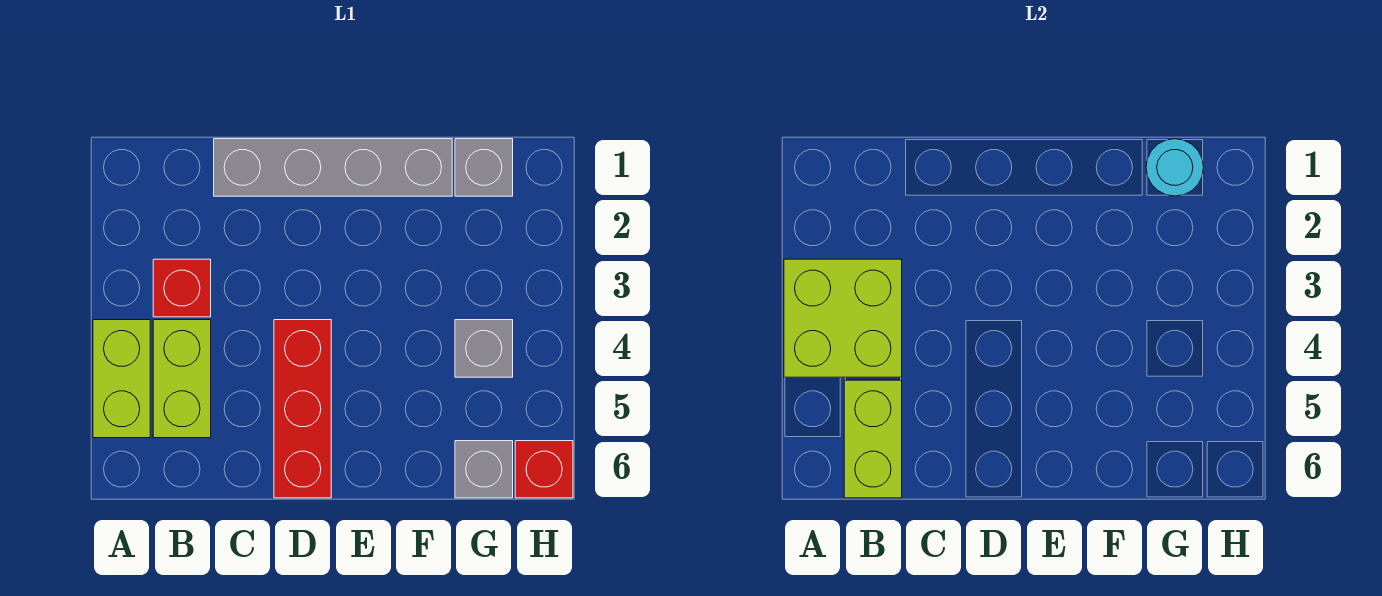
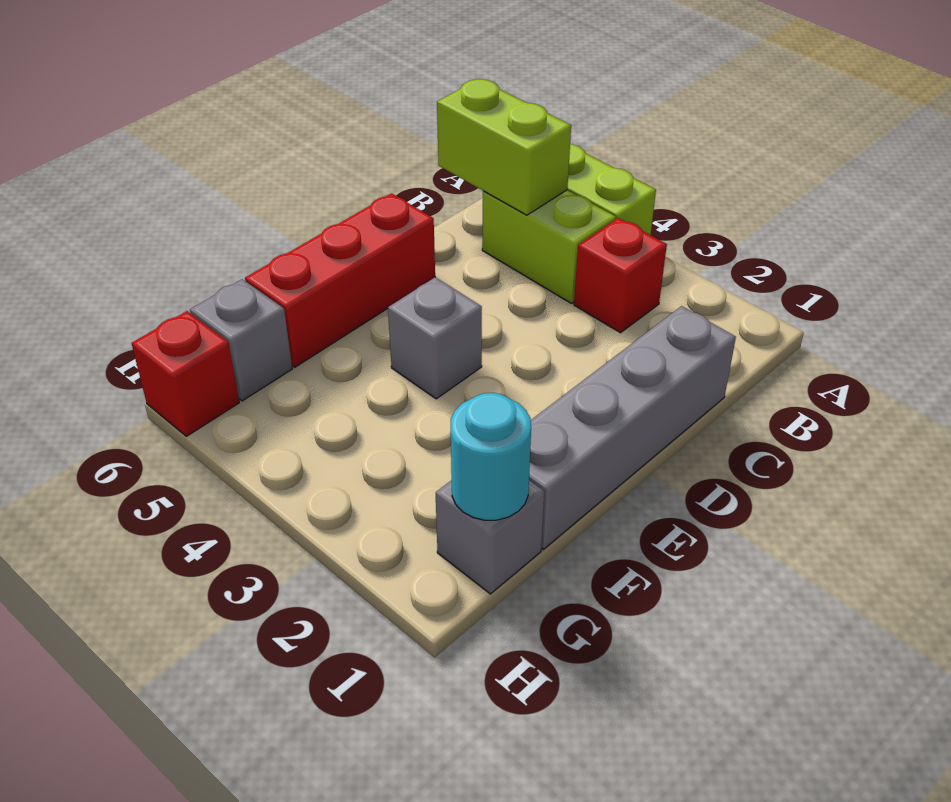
lime 2x2 brick [784,259,902,377] -> none
red 1x3 brick [274,320,331,498] -> red 1x3 brick turned to [245,193,435,367]
grey 1x1 brick [455,320,513,377] -> grey 1x1 brick moved to [388,277,482,399]

